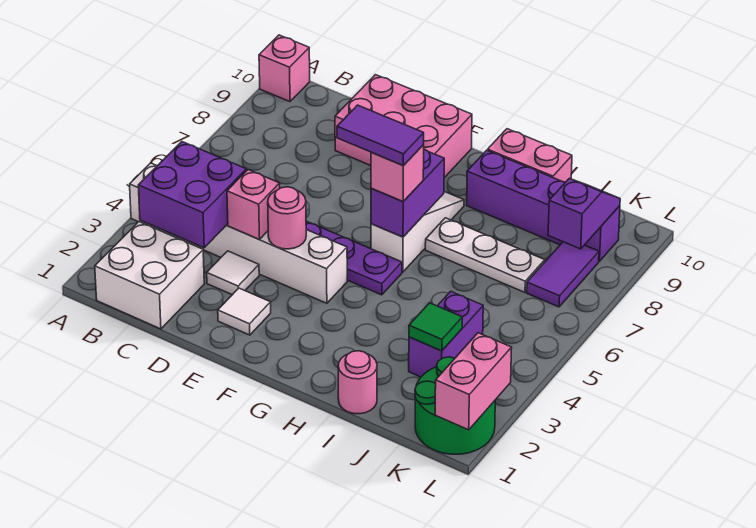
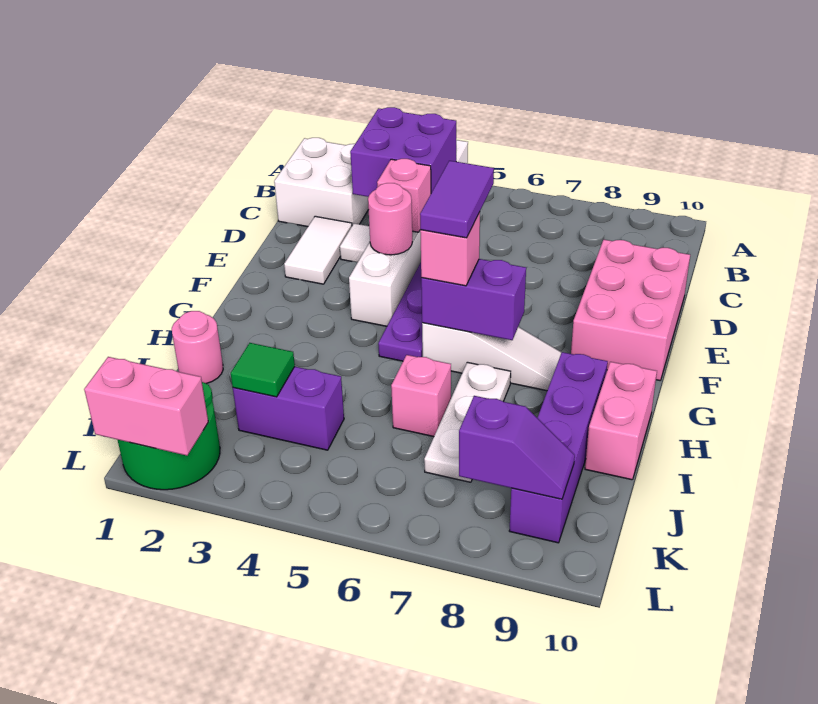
pink 1x1 brick [259,35,310,102] -> pink 1x1 brick moved to [391,355,451,437]
white 1x1 tile [218,288,271,335] -> white 1x2 tile [284,216,352,284]
purple 1x2 tile [527,242,599,307] -> none

